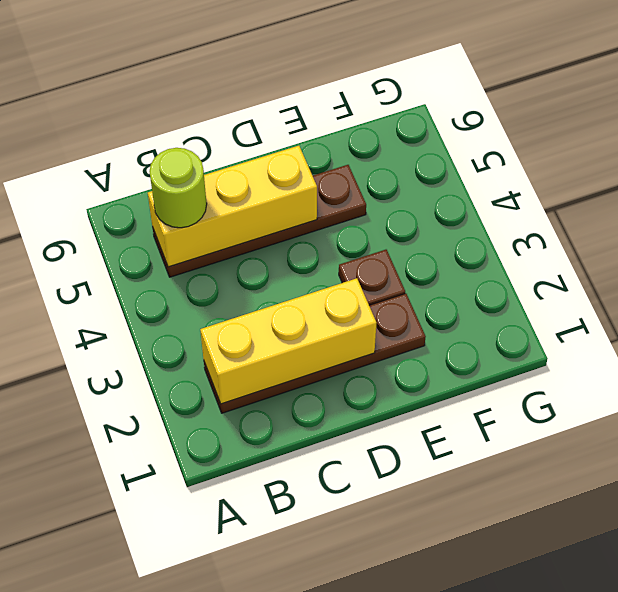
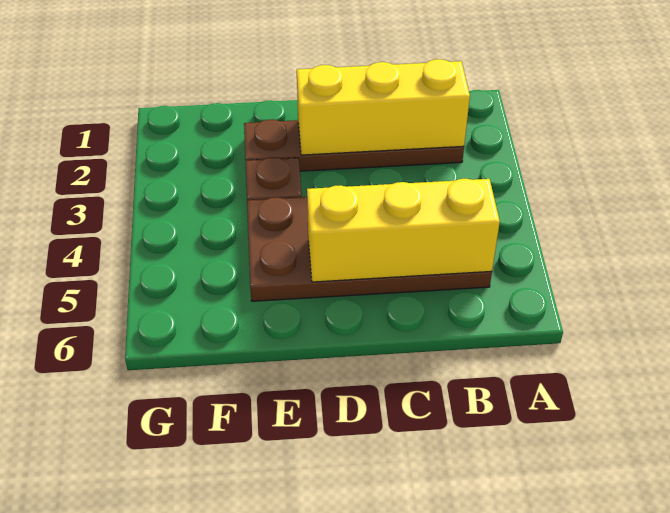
brown 1x4 plate [153,165,366,277] -> brown 2x4 plate [247,197,492,301]
lime 1x1 round brick [149,148,207,228] -> none

